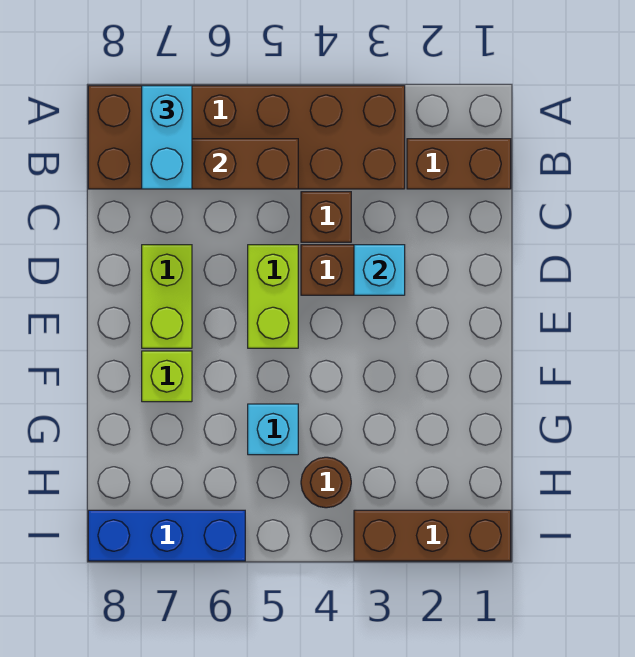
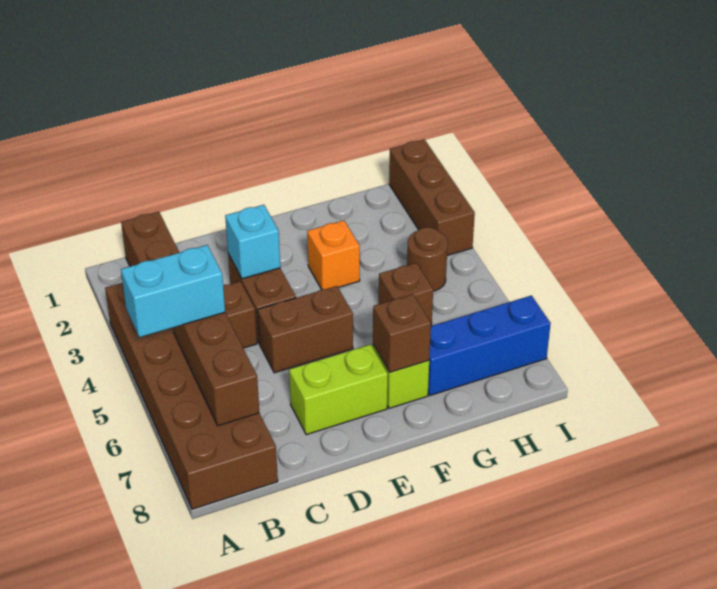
cyan 1x2 brick [142,86,192,189] -> cyan 1x2 brick moved to [121,245,225,337]
lime 1x2 brick [248,245,298,348] -> brown 1x2 brick [258,286,353,373]
none -> orange 1x1 brick [307,220,360,290]
none -> brown 1x1 brick [373,294,431,372]
cyan 1x1 brick [248,404,298,455] -> brown 1x1 brick [379,263,433,325]
blue 1x3 brick [88,510,245,561] -> blue 1x3 brick turned to [428,296,551,395]

